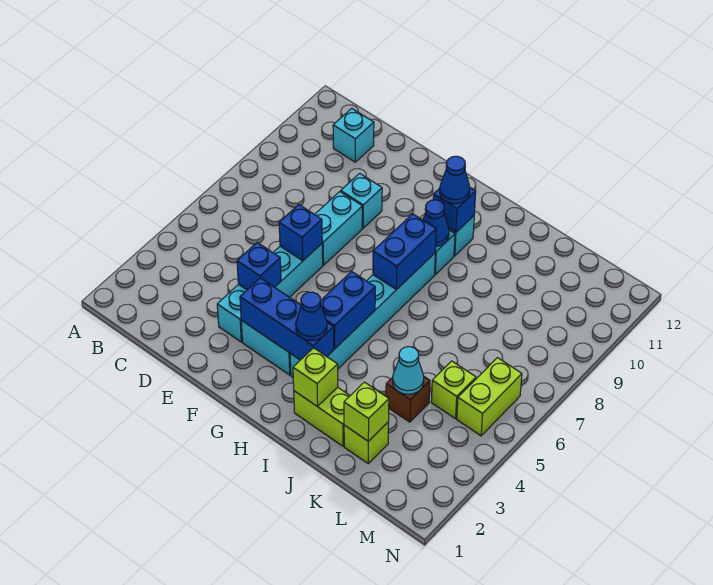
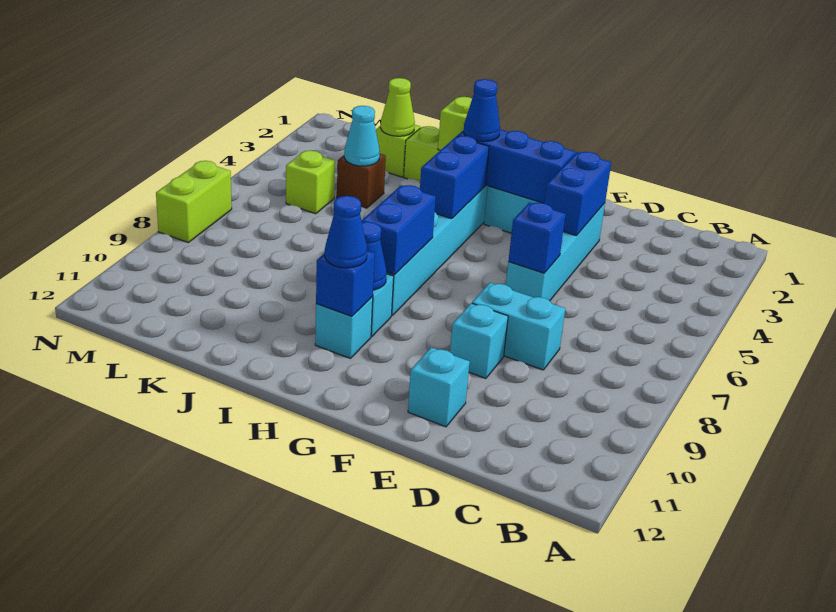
cyan 1x1 brick [333,108,374,162] -> cyan 1x1 brick moved to [408,347,470,427]
blue 1x1 brick [237,243,281,290] -> blue 1x2 brick [545,152,611,236]
cyan 1x2 brick [315,192,362,265] -> cyan 1x2 brick turned to [472,283,565,370]
lime 1x1 brick [344,382,389,441] -> lime 1x1 cone [381,78,415,136]
lime 1x2 brick [457,358,522,436] -> lime 1x2 brick moved to [156,161,232,242]

